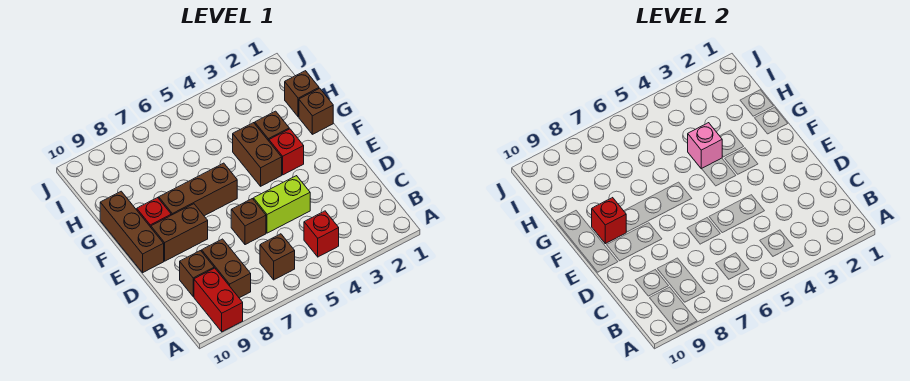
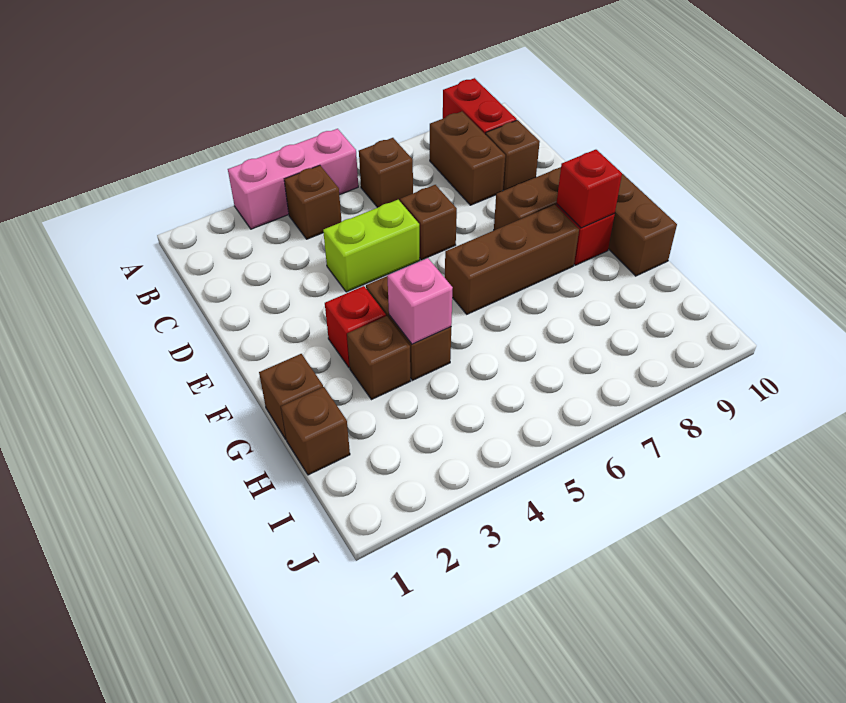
none -> pink 1x3 brick [228,129,358,229]
red 1x1 brick [304,211,339,257] -> brown 1x1 brick [284,165,342,239]

